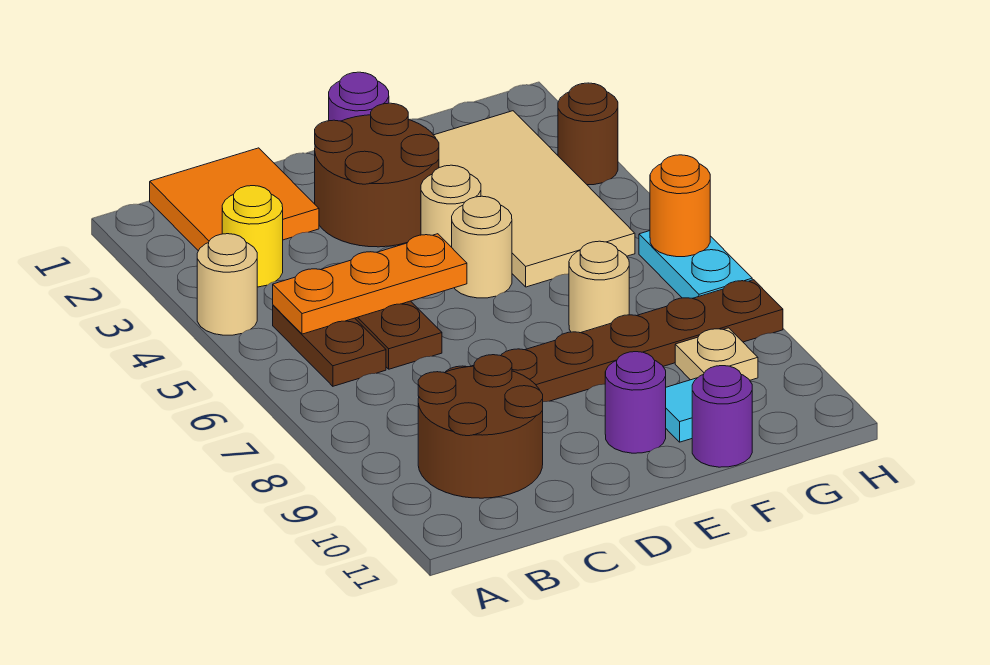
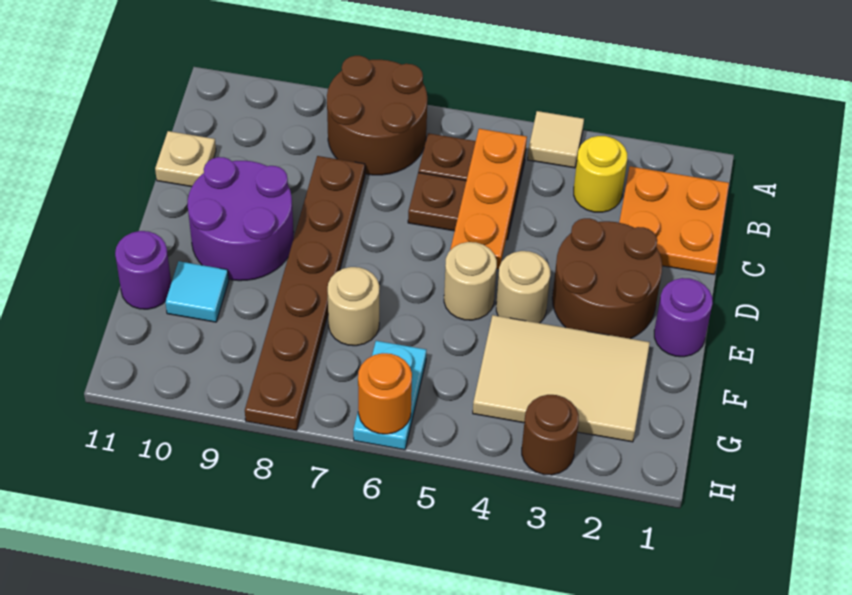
tan 1x1 round brick [197,234,257,335] -> tan 1x1 tile [528,111,584,168]
orange 2x2 tile [150,148,319,251] -> orange 2x2 plate [619,167,729,274]
brown 2x2 round brick [418,355,543,498] -> brown 2x2 round brick moved to [327,56,427,175]
purple 1x1 round brick [605,352,666,453] -> purple 2x2 round brick [188,157,294,281]
tan 2x4 tile [434,111,635,287] -> tan 2x3 tile [473,315,650,442]
tan 1x1 plate [675,328,758,380] -> tan 1x1 plate moved to [155,131,216,187]
cyan 1x2 plate [639,231,752,298] -> cyan 1x2 plate turned to [353,341,426,450]

